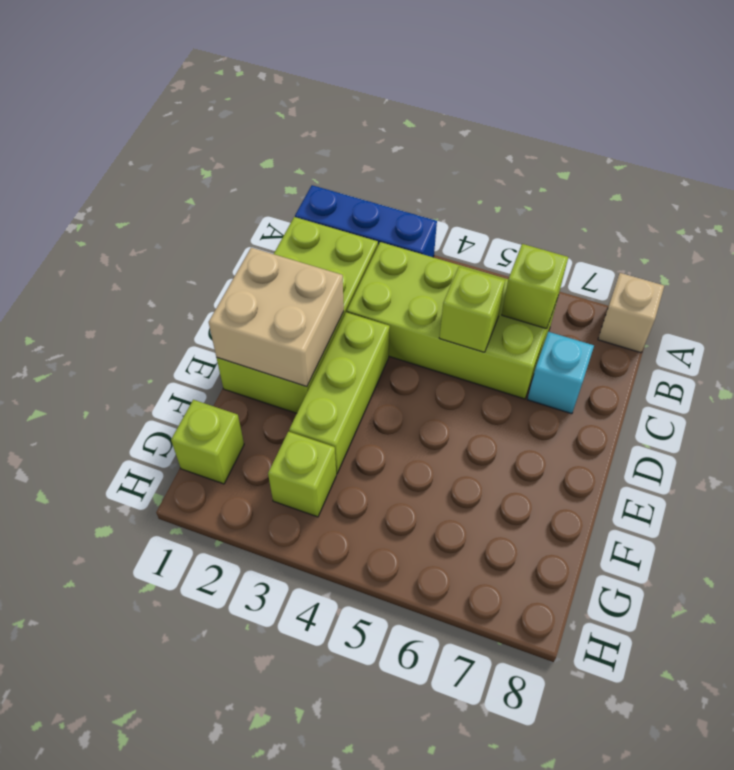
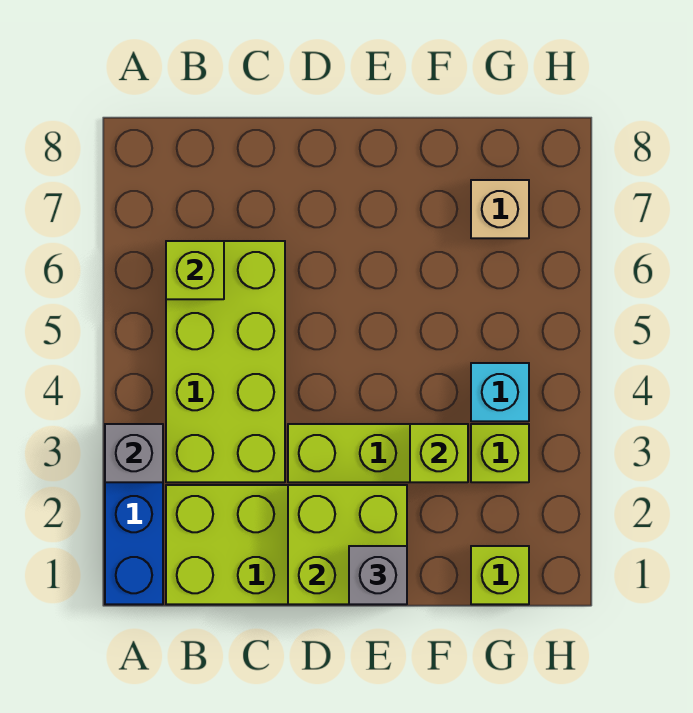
none -> grey 1x1 brick [105,424,163,482]
tan 1x1 brick [598,273,664,353] -> tan 1x1 brick moved to [471,180,529,238]
lime 1x1 brick [439,267,505,352] -> lime 1x1 brick moved to [410,424,468,482]
cyan 1x1 brick [527,332,594,414] -> cyan 1x1 brick moved to [471,363,529,421]
tan 2x2 brick [209,248,344,387] -> lime 2x2 brick [288,485,407,604]
none -> grey 1x1 brick [349,546,407,604]

